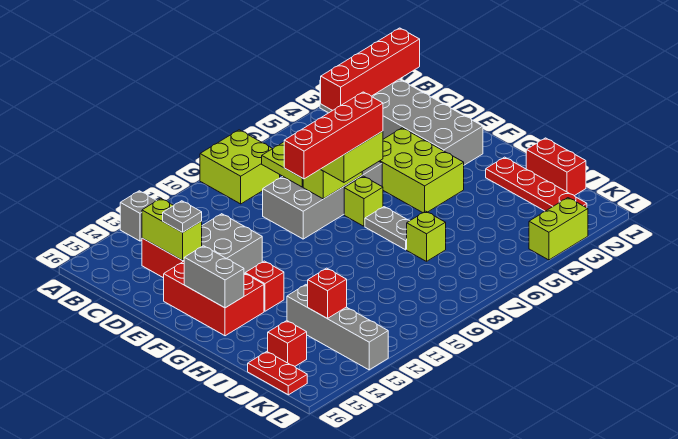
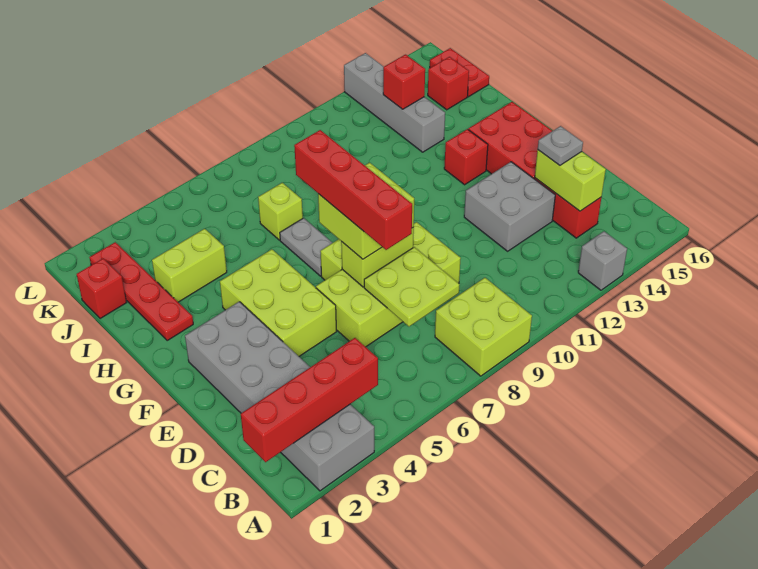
grey 2x4 brick [263,162,382,239] -> lime 2x4 brick [316,222,461,347]
red 1x4 brick [284,92,383,179] -> red 1x4 brick turned to [294,130,412,250]
grey 1x2 brick [184,246,244,308] -> none
red 1x2 brick [526,138,586,196] -> red 1x1 brick [77,258,127,319]
lime 1x2 brick [529,198,588,260] -> lime 1x2 brick moved to [152,229,227,302]

